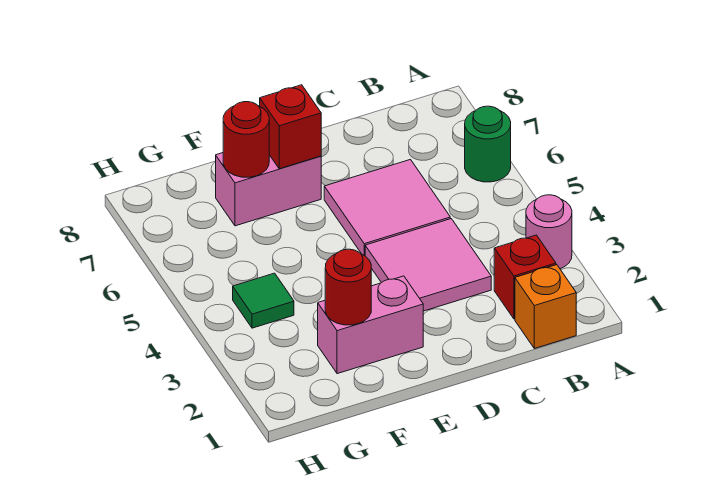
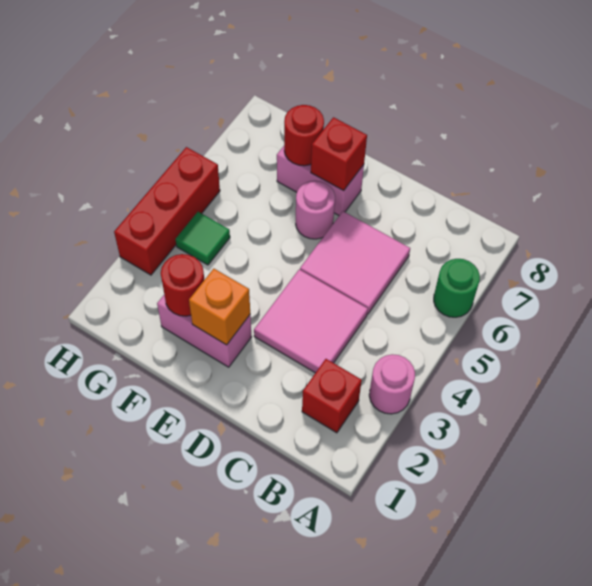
orange 1x1 brick [515,265,576,348] -> orange 1x1 brick moved to [189,269,250,345]
none -> pink 1x1 round brick [296,181,335,239]
none -> red 1x3 brick [114,147,220,275]

